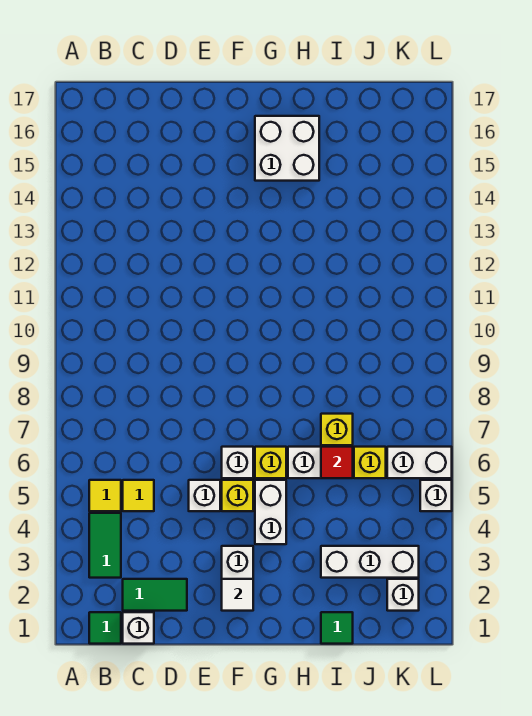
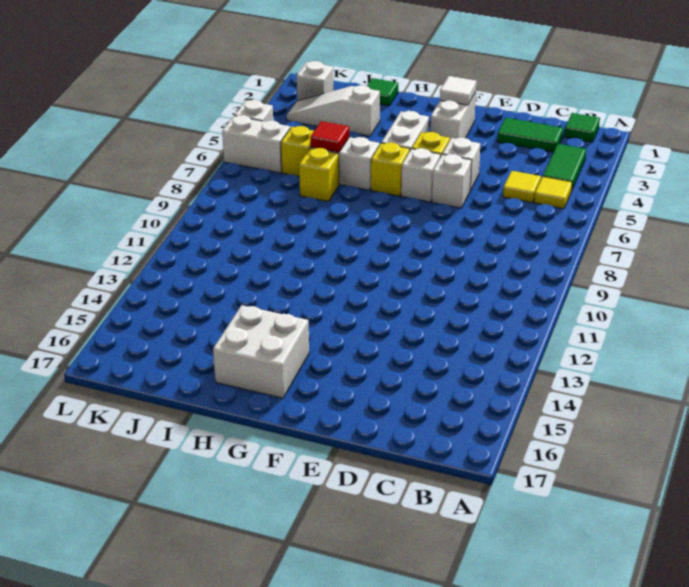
white 1x1 brick [123,612,154,644] -> white 1x1 brick moved to [432,154,472,208]
white 1x3 brick [321,546,419,578] -> white 1x3 slope [287,85,380,136]

